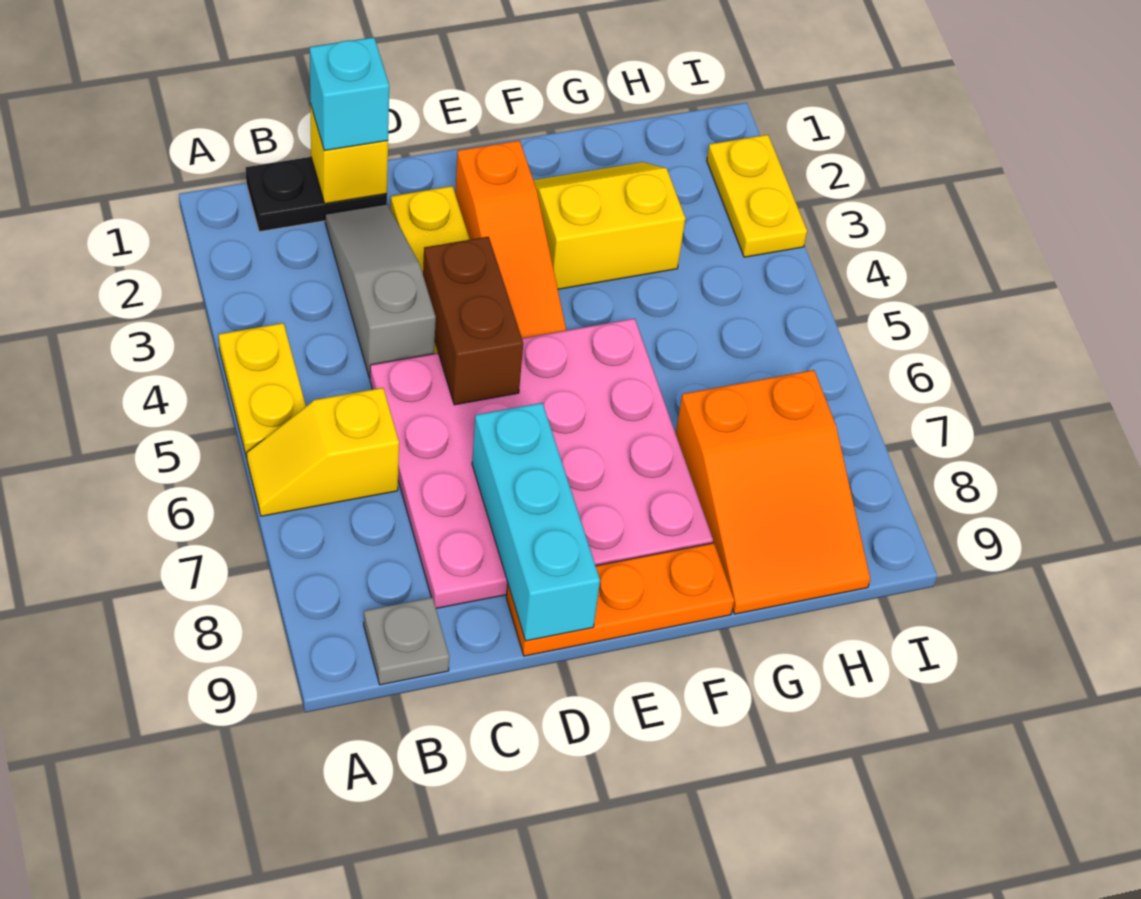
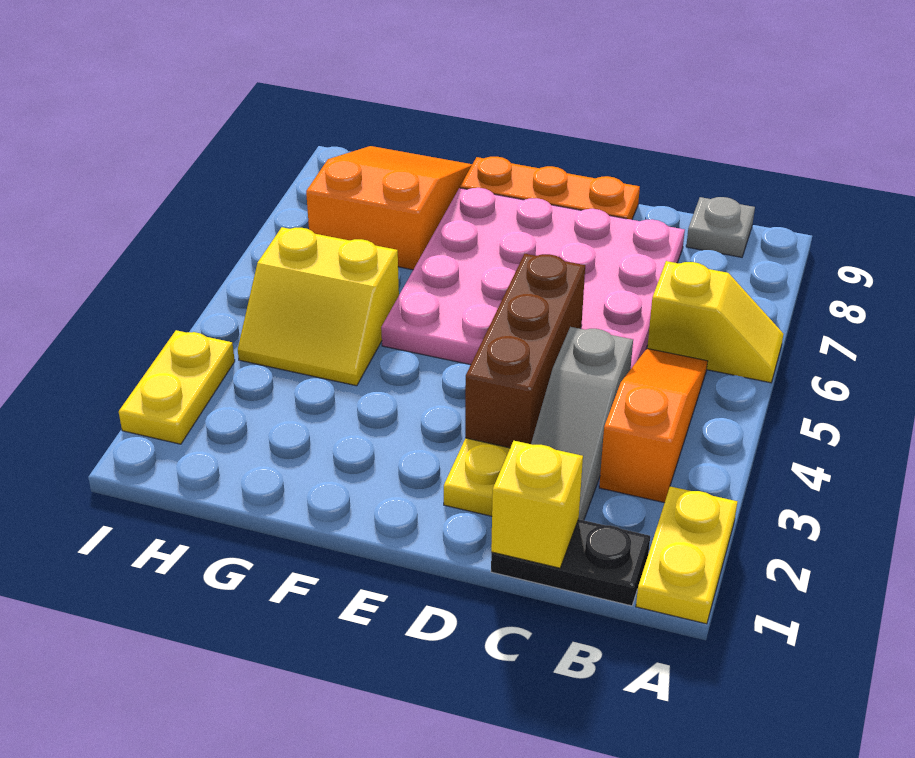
yellow 1x2 plate [219,323,306,458] -> yellow 1x2 plate moved to [636,486,737,624]
cyan 1x1 brick [310,37,389,151] -> none
brown 1x2 brick [423,237,523,405] -> brown 1x3 brick [465,254,585,448]
cyan 1x3 brick [472,403,600,641] -> none
orange 1x3 slope [455,140,566,338] -> orange 1x3 slope moved to [599,349,708,503]
yellow 2x2 slope [533,162,685,289] -> yellow 2x2 slope moved to [238,227,399,386]

